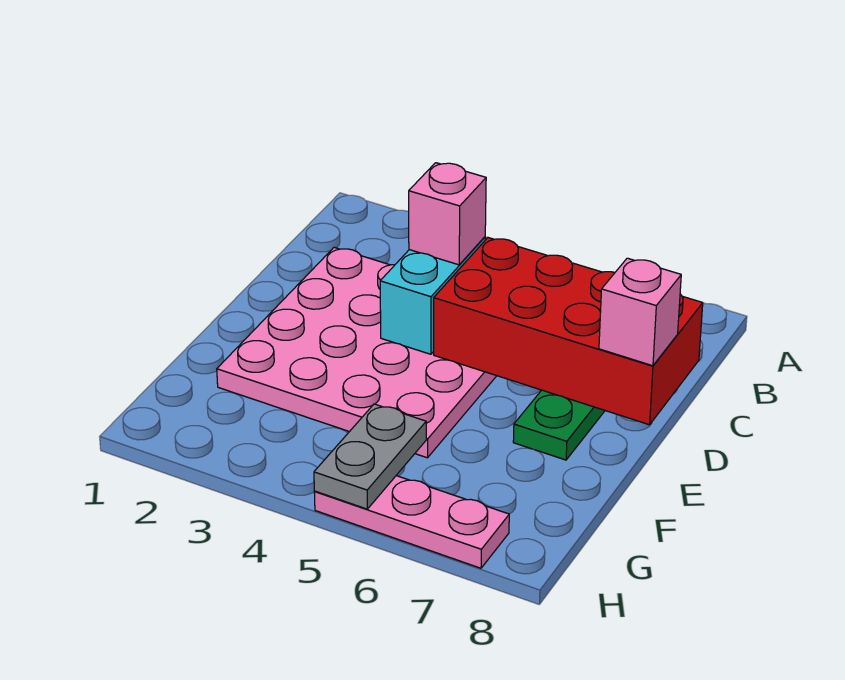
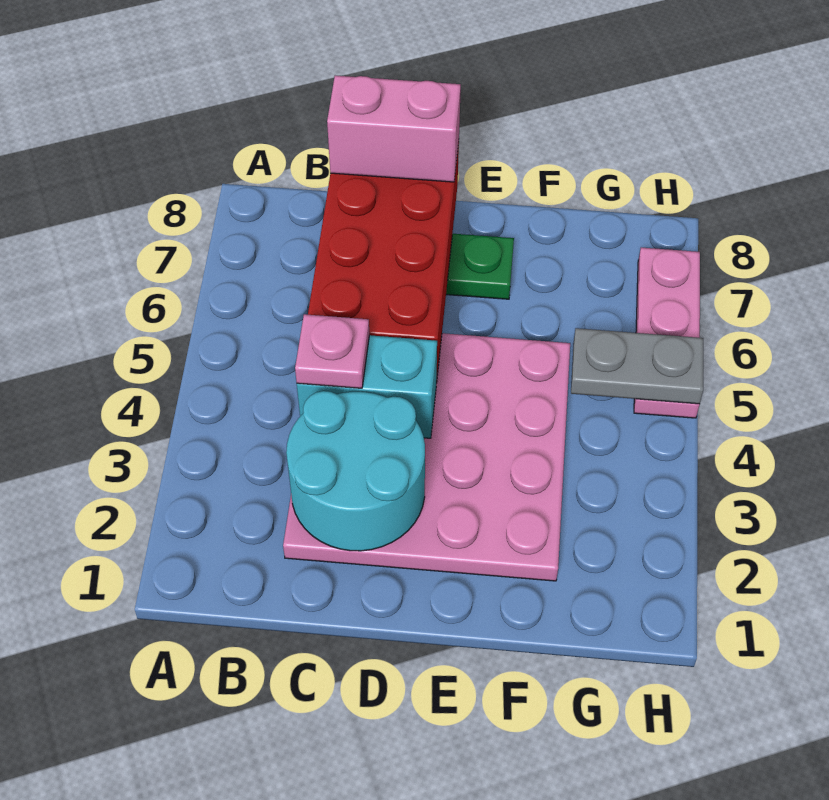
none -> cyan 2x2 round brick [286,391,425,551]
pink 1x1 brick [409,163,486,265] -> pink 1x1 plate [295,314,369,388]
pink 1x1 brick [599,258,681,366] -> pink 1x2 brick [327,76,461,182]

